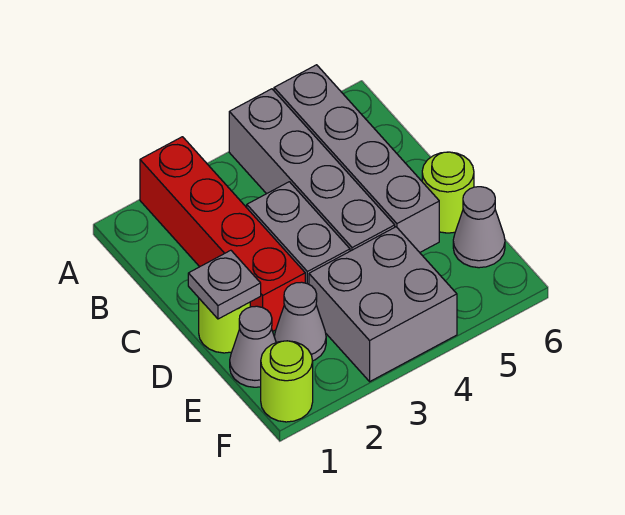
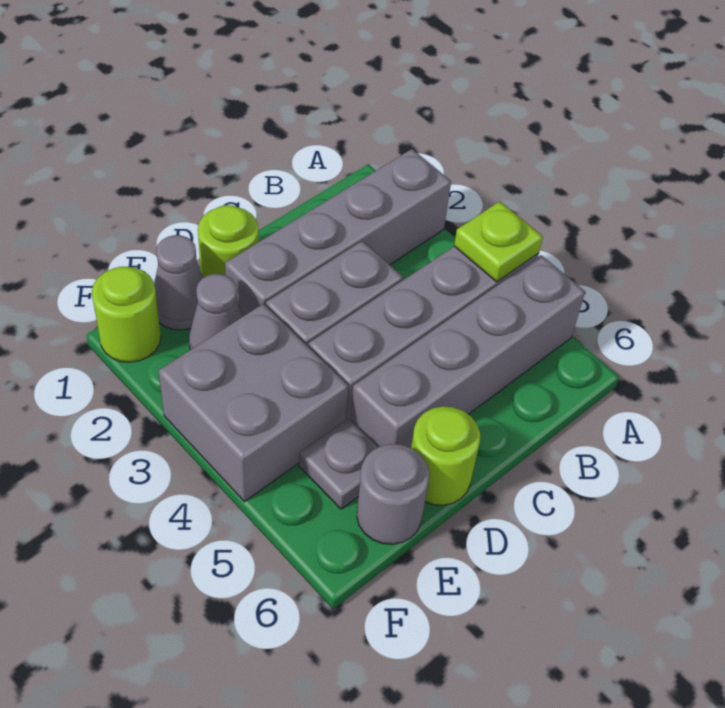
red 1x4 brick [140,137,305,331] -> grey 1x4 brick [225,149,451,316]
none -> lime 1x1 plate [454,201,543,282]
grey 1x1 plate [188,250,261,319] -> grey 1x1 plate moved to [299,418,378,509]
grey 1x1 cone [453,187,505,268] -> grey 1x1 round brick [357,444,429,544]

